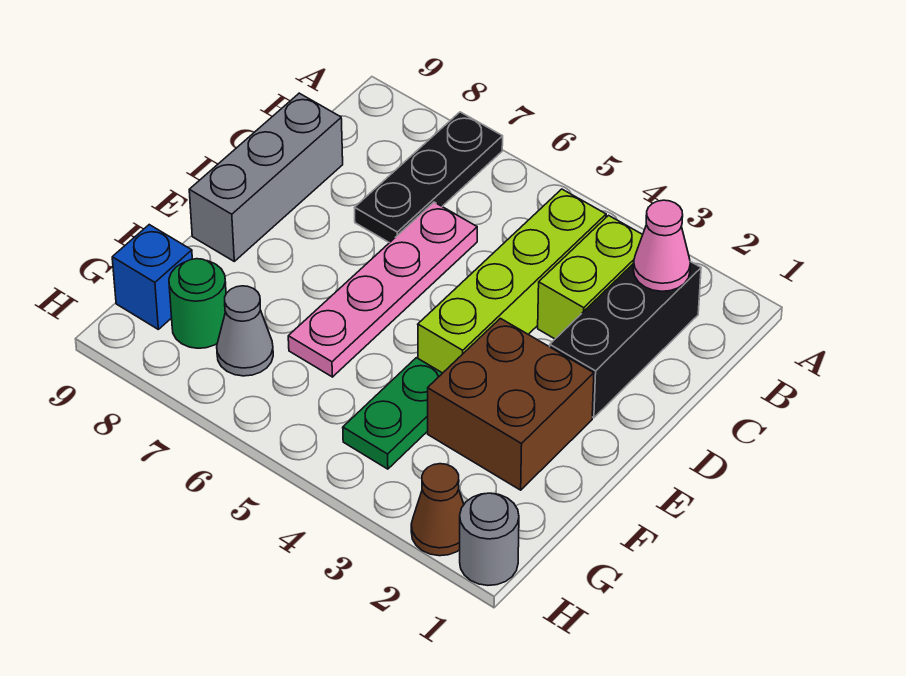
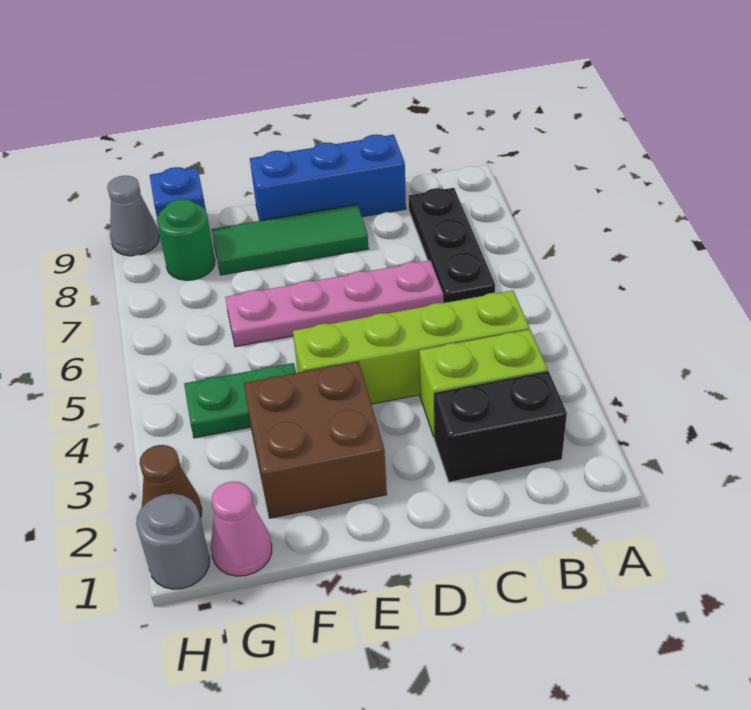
black 1x3 plate [355,112,503,243] -> black 1x3 plate turned to [408,188,495,303]
black 1x3 brick [550,262,701,418] -> black 1x2 brick [434,371,567,482]
pink 1x1 cone [633,200,690,291] -> pink 1x1 cone moved to [211,482,272,576]
grey 1x3 brick [189,93,343,261] -> blue 1x3 brick [250,135,406,221]
none -> green 1x3 tile [212,204,368,275]
grey 1x1 cone [217,286,273,376] -> grey 1x1 cone moved to [107,176,159,256]

